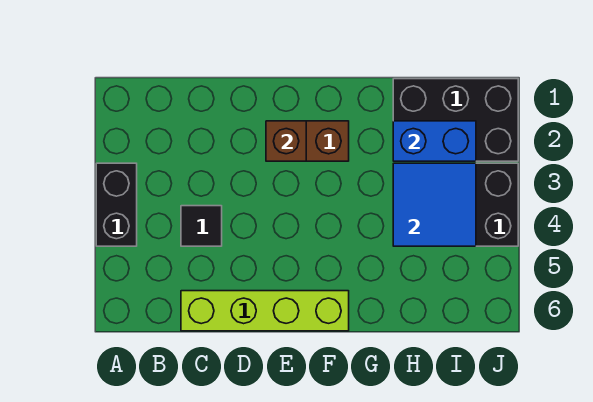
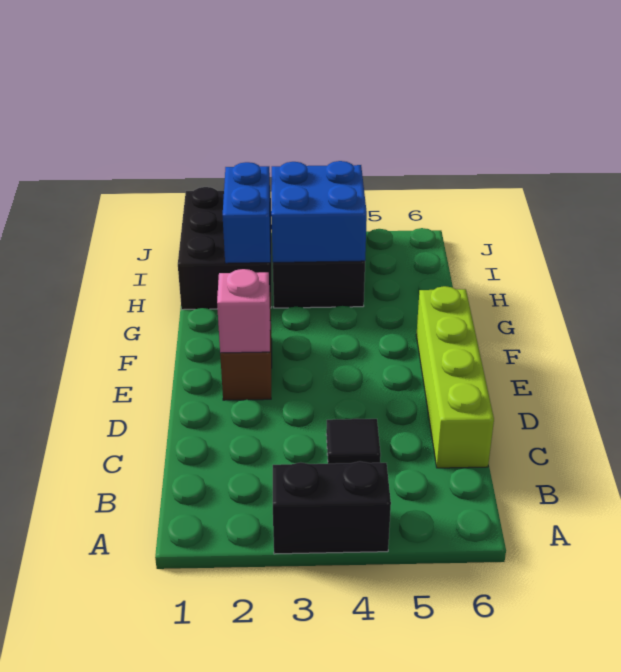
brown 1x1 brick [266,121,306,161] -> pink 1x1 brick [217,269,270,353]
blue 2x2 tile [393,163,476,246] -> blue 2x2 brick [271,161,367,262]

